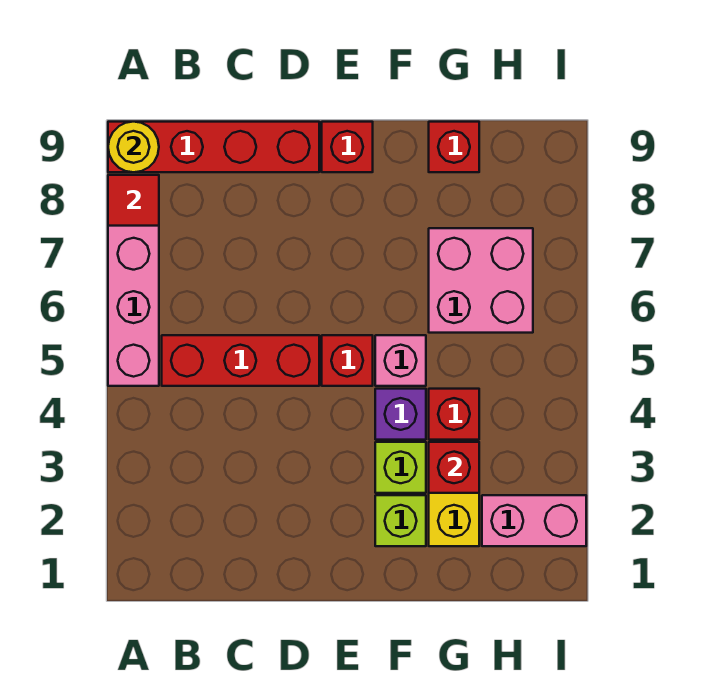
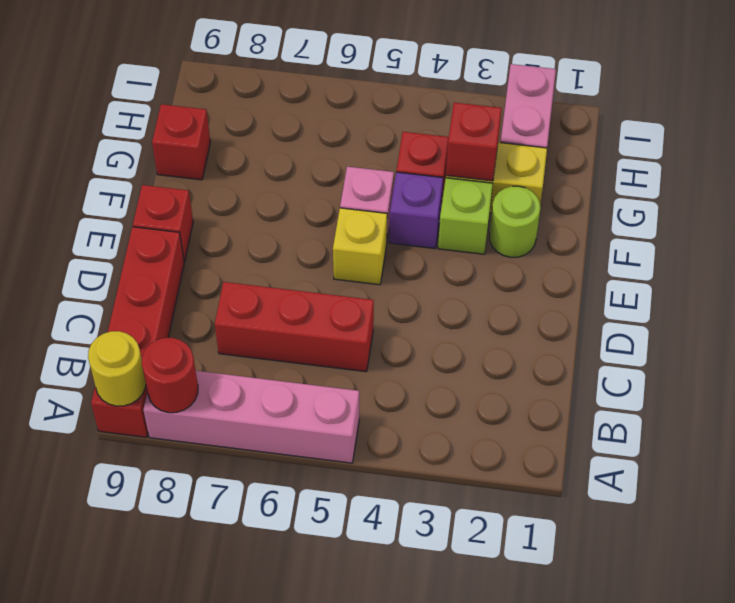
red 1x1 tile [108,175,159,226] -> red 1x1 round brick [142,338,198,413]
red 1x3 brick [162,335,319,386] -> red 1x3 brick turned to [215,282,374,372]
red 1x1 brick [322,335,373,386] -> yellow 1x1 brick [333,208,387,285]
lime 1x1 brick [375,495,426,546] -> lime 1x1 round brick [490,186,540,257]
pink 2x2 brick [429,228,533,333] -> none

